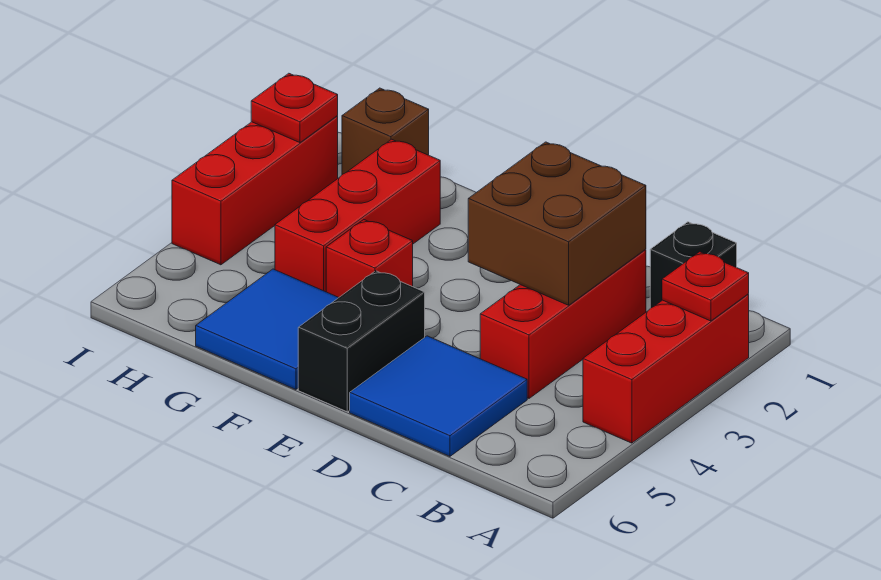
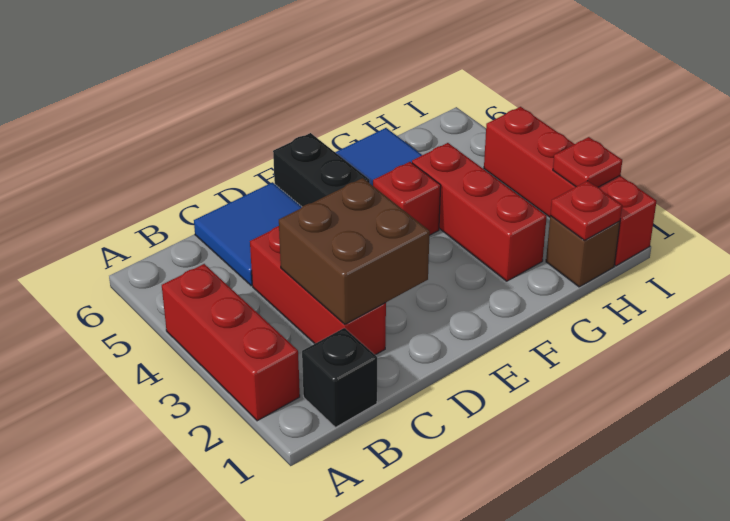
red 1x1 plate [662,252,749,321] -> red 1x1 plate moved to [550,181,622,240]
red 1x3 brick [172,116,338,265] -> red 1x4 brick [484,107,657,266]

